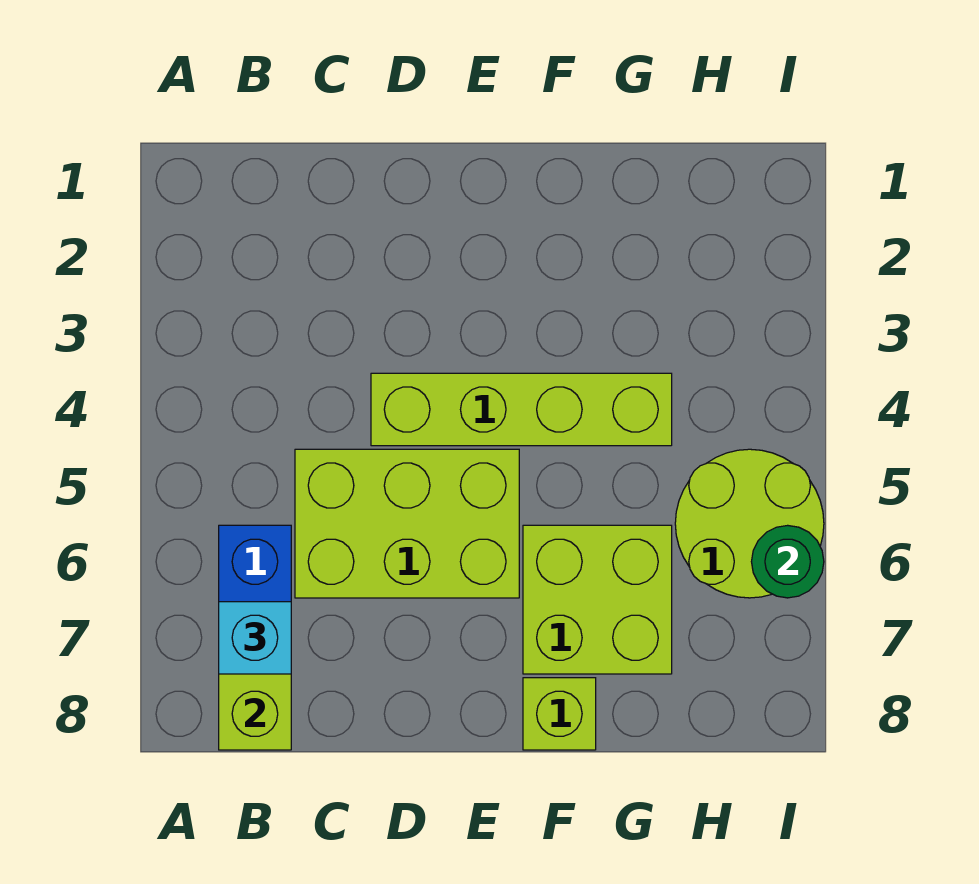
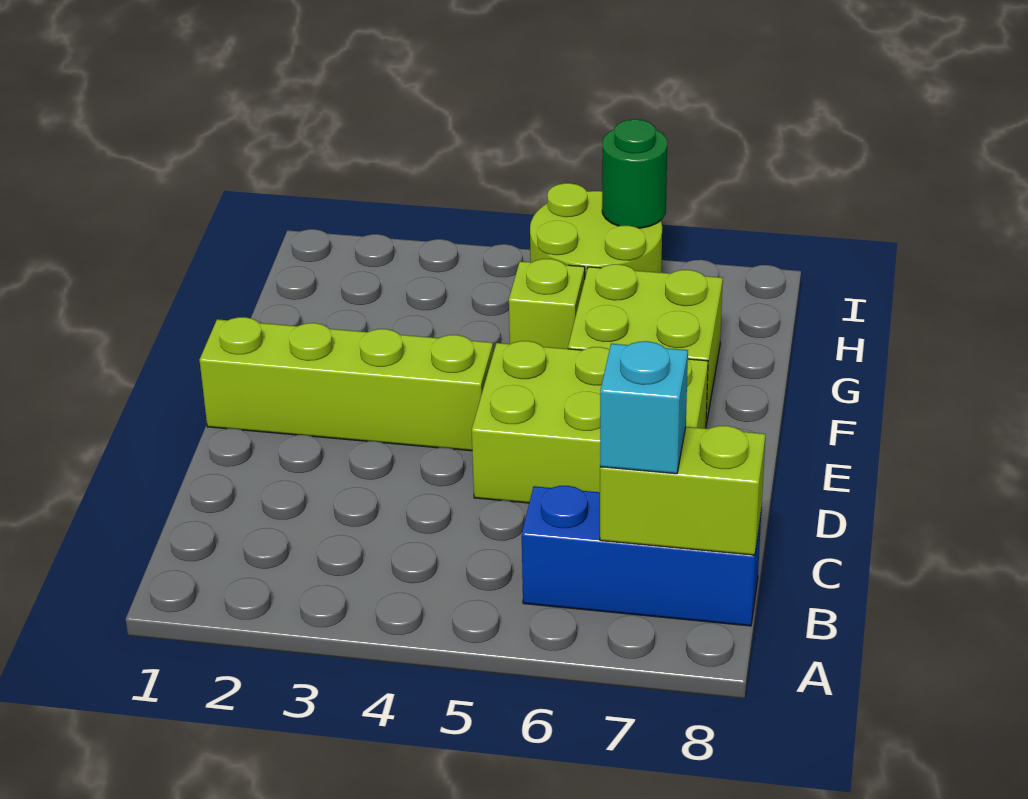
lime 2x3 brick [295,449,519,598] -> lime 2x3 brick turned to [472,341,708,503]
lime 1x4 brick [371,373,672,446] -> lime 1x4 brick turned to [200,317,493,451]
lime 1x1 brick [523,678,596,750] -> lime 1x1 brick moved to [509,259,585,349]

